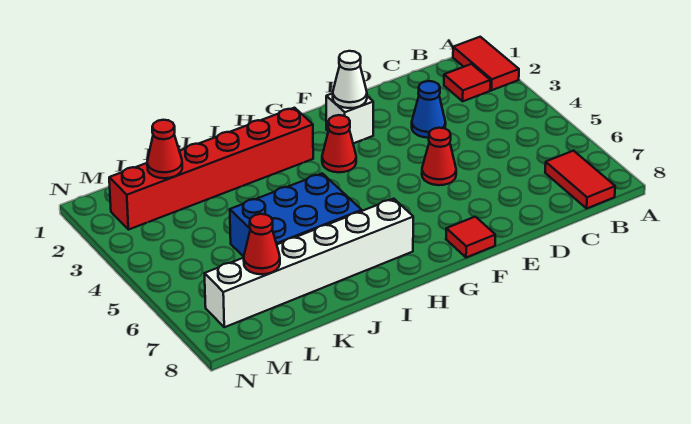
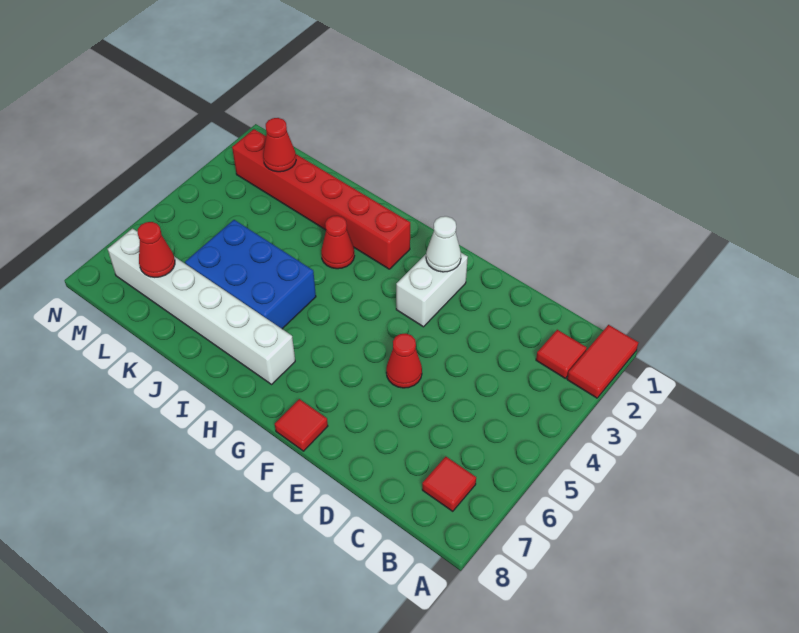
red 1x2 tile [545,151,615,208] -> red 1x1 tile [422,457,476,511]
blue 1x1 cone [412,81,446,138] -> none
white 1x1 brick [326,93,373,143] -> white 1x2 brick [396,253,468,327]
red 1x1 cone [322,115,356,172] -> red 1x1 cone moved to [321,216,354,269]

